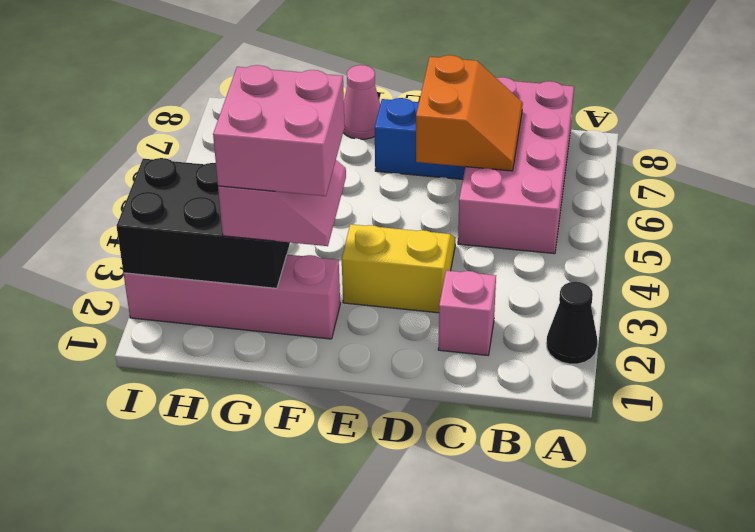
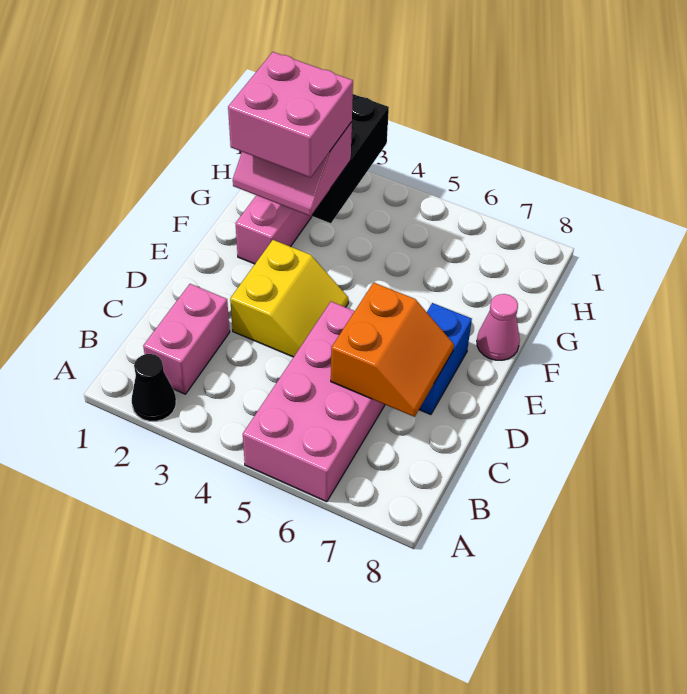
pink 2x4 brick [458,77,574,254] -> pink 2x4 brick turned to [243,302,385,502]
pink 1x1 brick [438,270,496,355] -> pink 1x2 brick [143,284,230,394]
orange 2x2 slope [416,55,523,171] -> orange 2x2 slope turned to [331,283,454,417]

